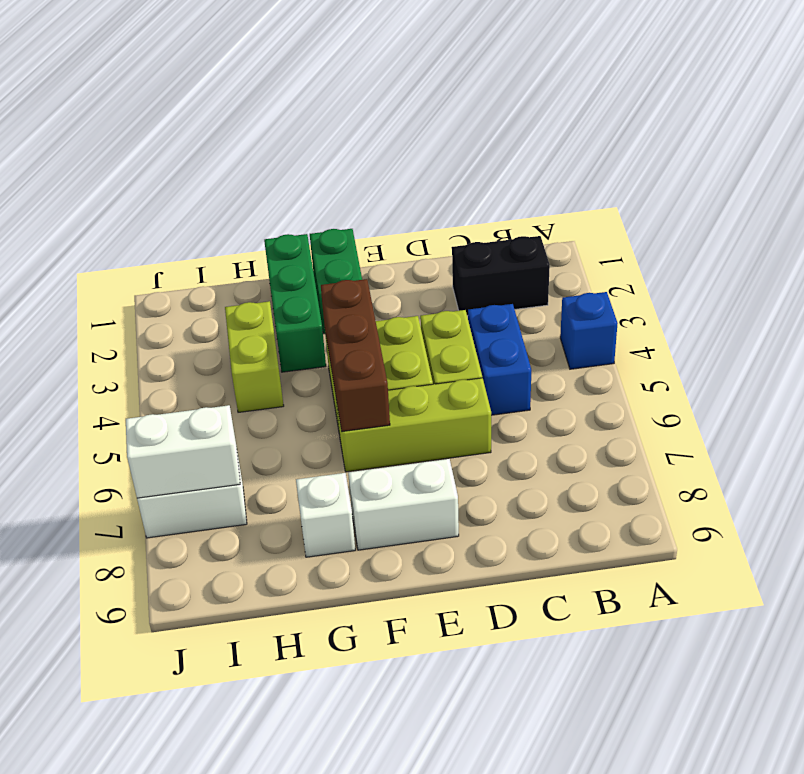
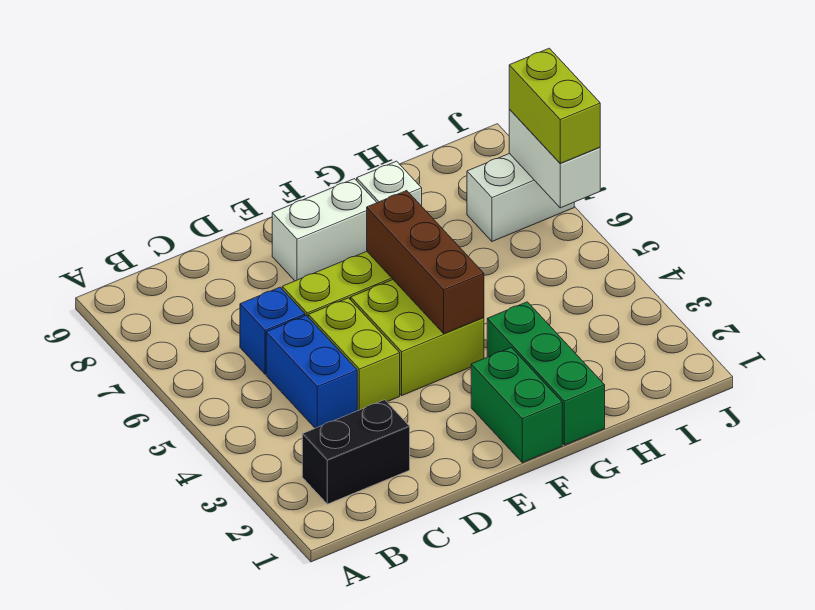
blue 1x1 brick [560,292,618,369] -> blue 1x1 brick moved to [240,287,305,374]
lime 1x2 brick [225,301,284,412] -> lime 1x2 brick moved to [509,48,600,164]
white 1x2 brick [126,405,240,498] -> white 1x2 brick turned to [509,109,600,208]

